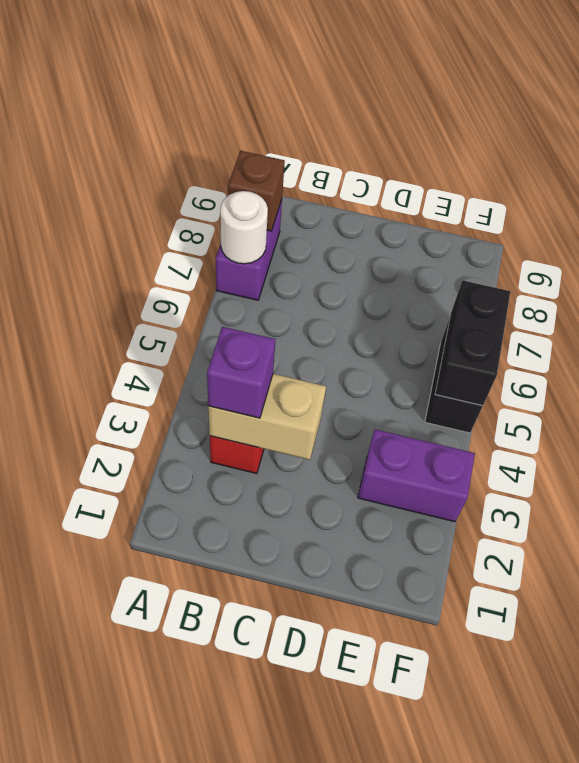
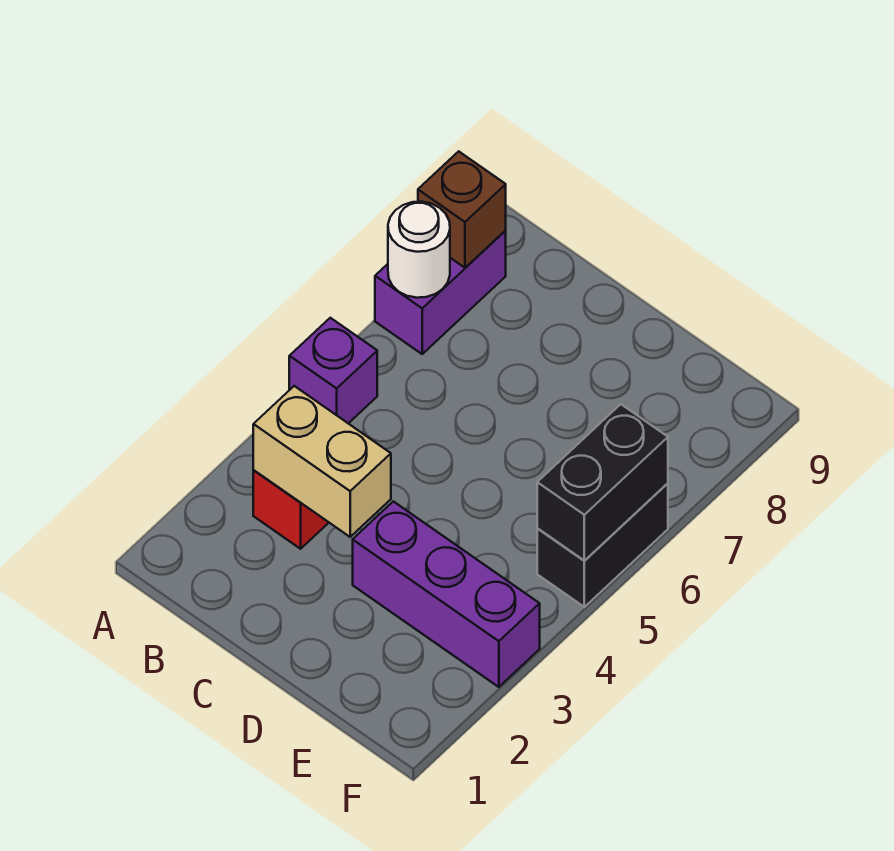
purple 1x1 brick [207,327,275,418] -> purple 1x1 brick moved to [289,318,377,423]
purple 1x2 brick [358,429,475,522] -> purple 1x3 brick [353,501,540,687]

